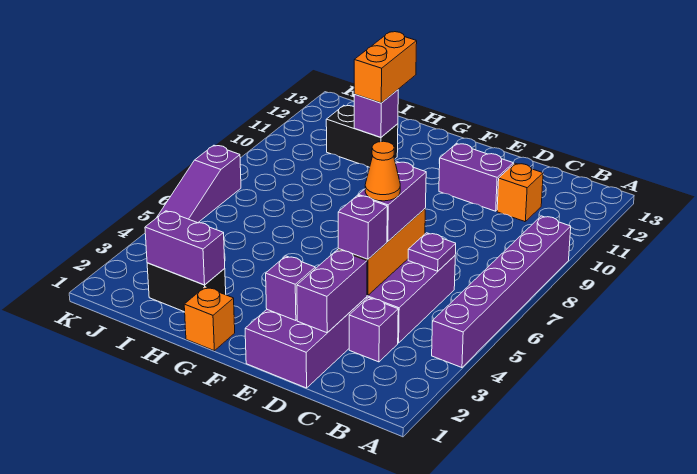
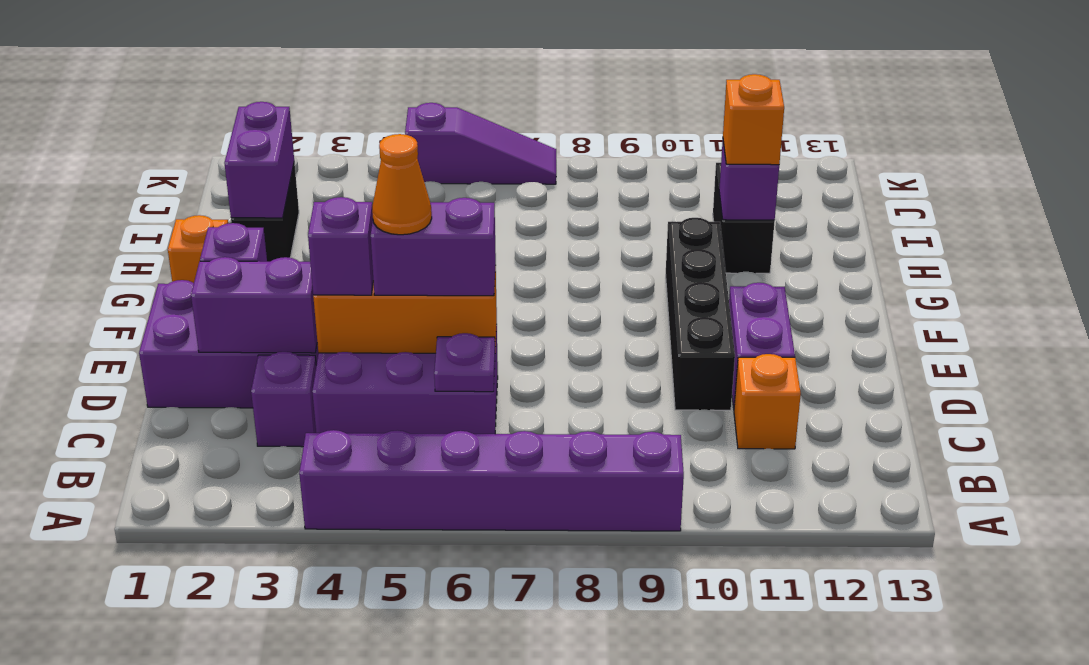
none -> black 1x4 brick [666,218,735,410]
orange 1x2 brick [354,32,417,103] -> orange 1x1 brick [723,74,784,165]
purple 1x3 slope [157,145,241,223] -> purple 1x3 slope turned to [405,103,556,184]

